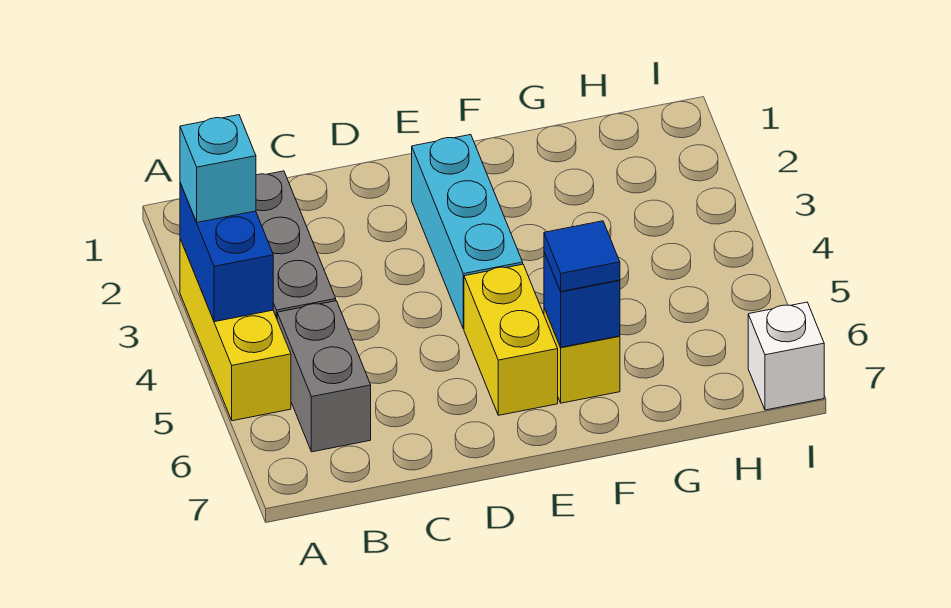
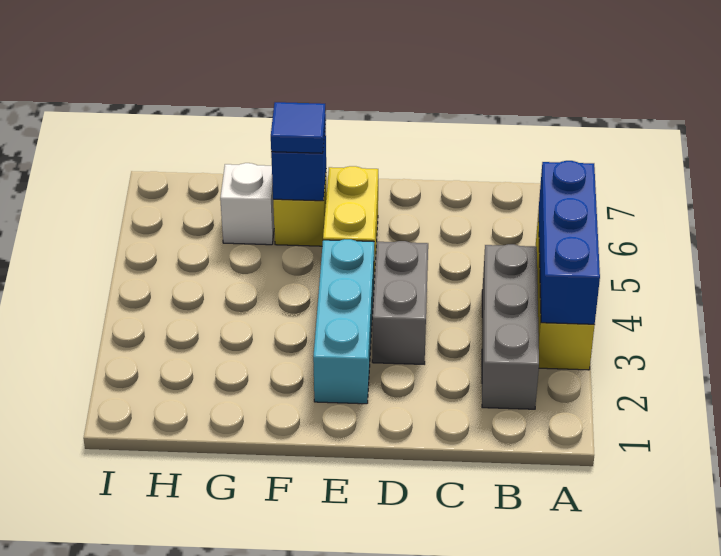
blue 1x2 brick [180,183,273,322] -> blue 1x3 brick [539,161,600,324]
cyan 1x1 brick [180,115,256,222] -> none
grey 1x2 brick [277,301,371,452] -> grey 1x2 brick moved to [372,241,428,364]
white 1x1 brick [748,302,824,410] -> white 1x1 brick moved to [220,163,274,245]

